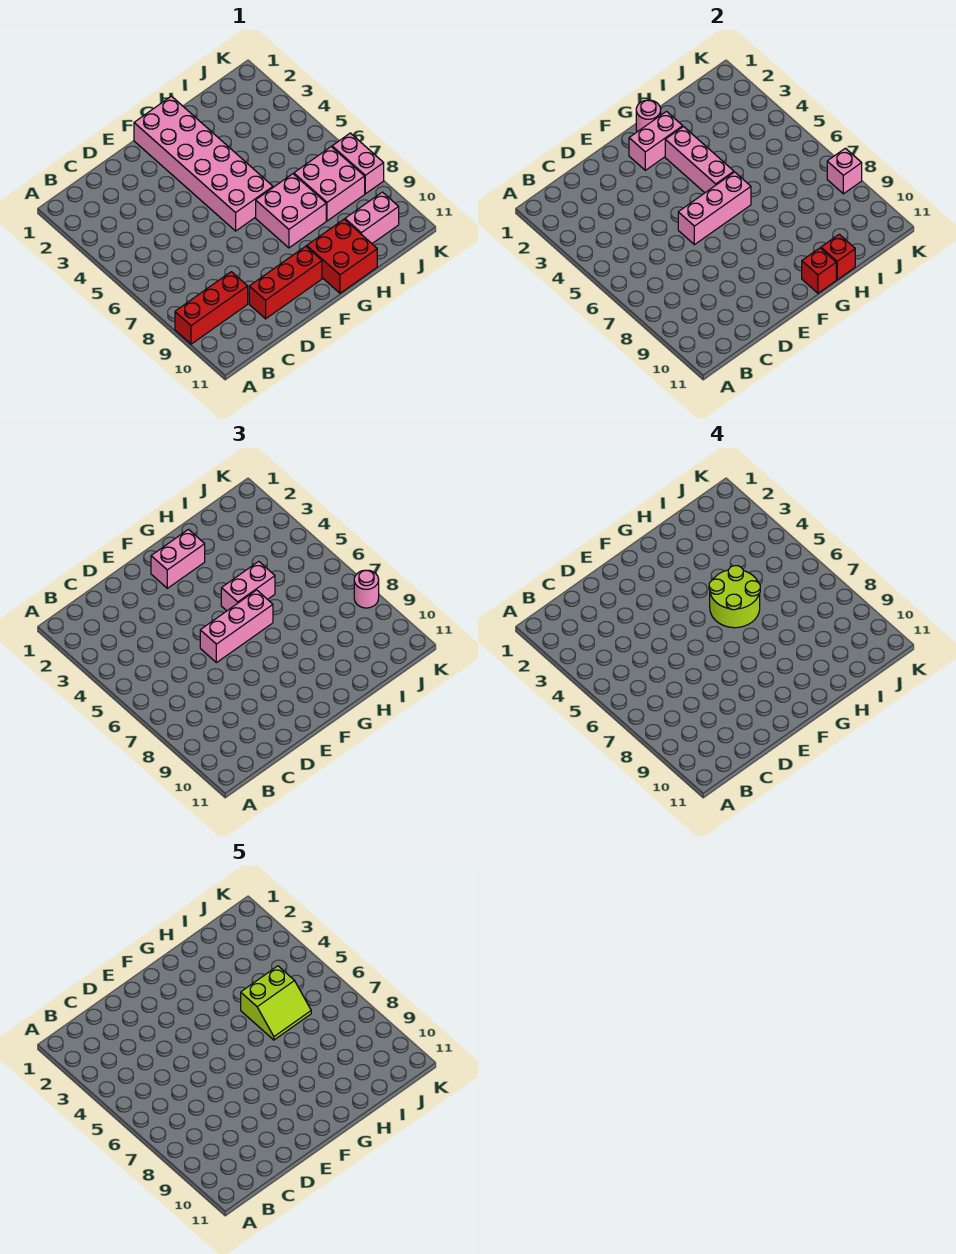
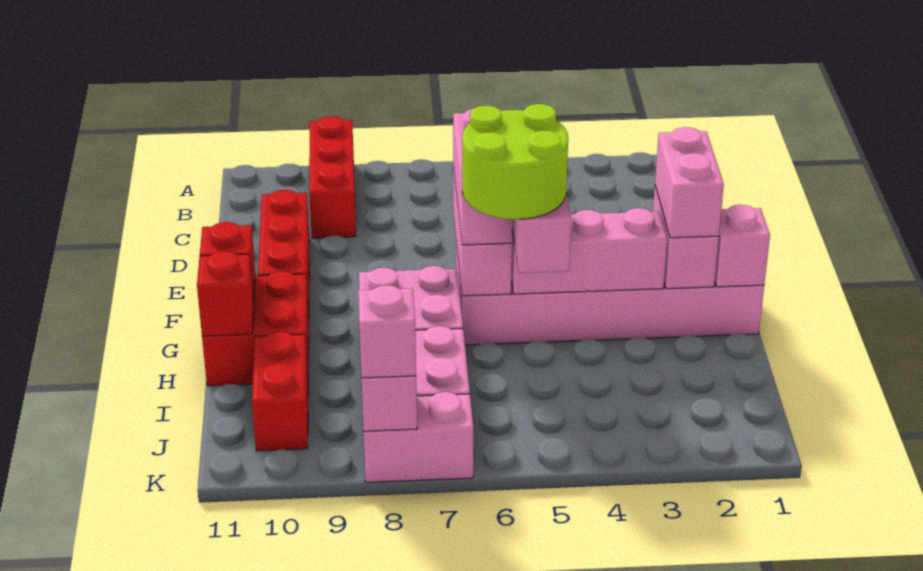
pink 1x1 round brick [636,100,661,132] -> pink 1x1 brick [715,205,770,287]
lime 2x2 slope [241,966,311,1040] -> none
pink 1x2 brick [345,192,399,243] -> red 1x2 brick [252,332,308,451]
pink 1x1 round brick [354,570,379,608] -> pink 1x1 brick [358,285,416,378]

